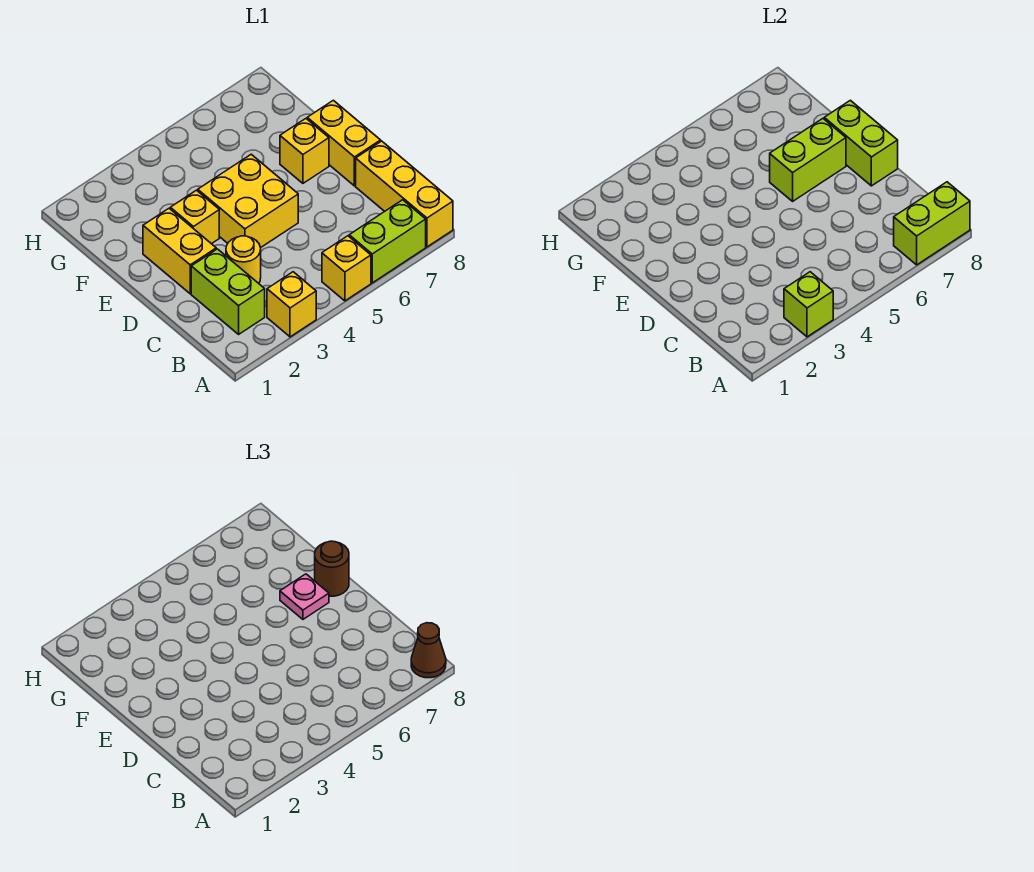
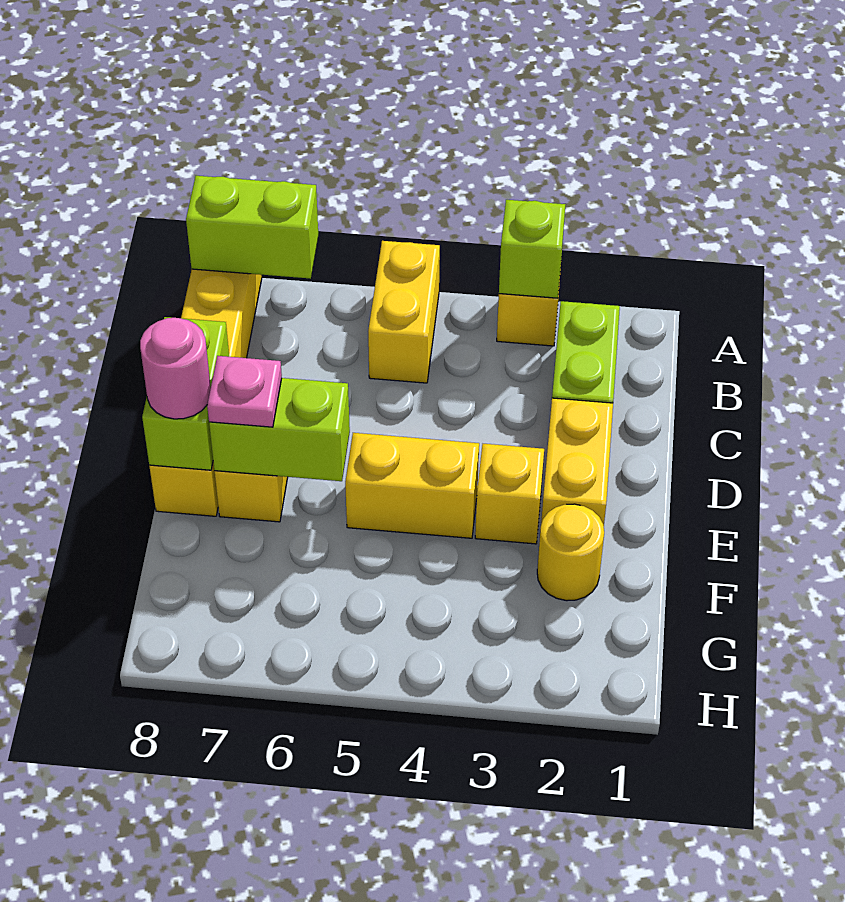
yellow 1x1 brick [322,236,371,301] -> yellow 1x2 brick [368,241,440,383]
lime 1x2 brick [349,200,426,283] -> none
brown 1x1 cone [411,623,446,678] -> none
yellow 1x1 round brick [226,236,261,283] -> yellow 1x1 round brick moved to [537,504,604,601]
yellow 2x2 brick [198,154,298,248] -> yellow 1x2 brick [345,433,479,538]
brown 1x1 round brick [315,541,349,596] -> pink 1x1 round brick [140,318,211,419]

